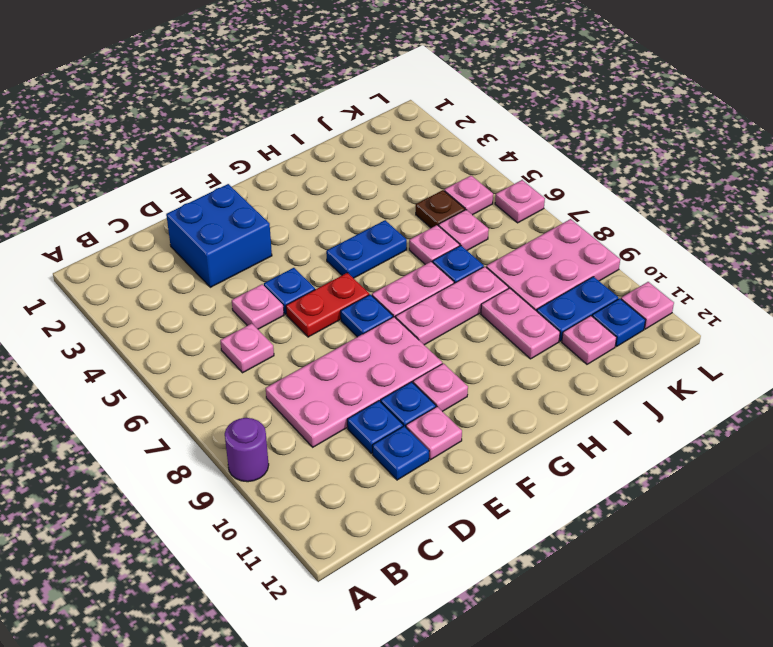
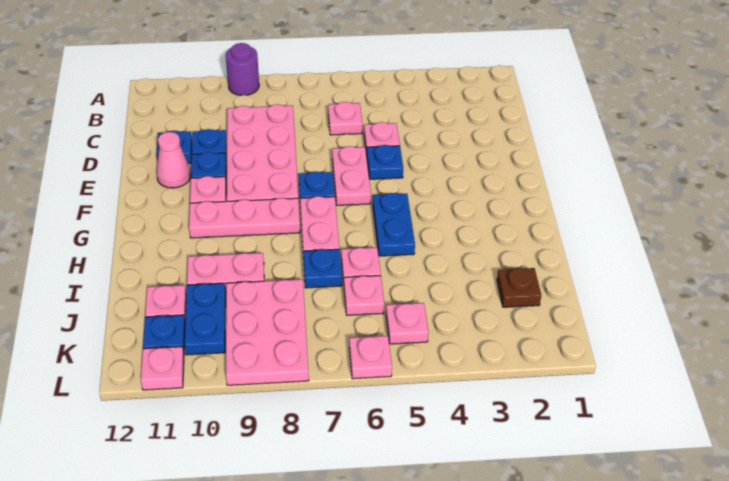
blue 2x2 brick [166,184,272,287] -> none
red 1x2 plate [286,273,369,337] -> pink 1x2 plate [332,146,371,205]
pink 1x1 plate [406,407,462,460] -> pink 1x1 cone [156,132,191,188]
pink 1x3 plate [396,267,509,345] -> pink 1x3 plate turned to [189,198,300,238]
brown 1x1 plate [416,190,465,228] -> brown 1x1 plate moved to [497,268,541,307]

